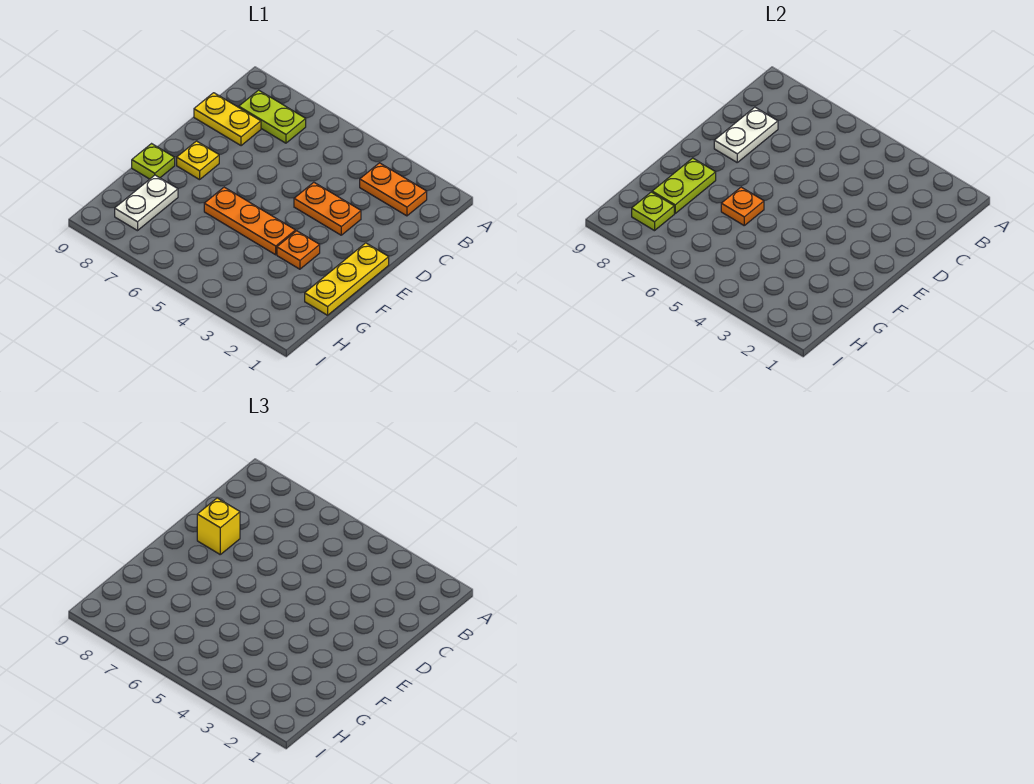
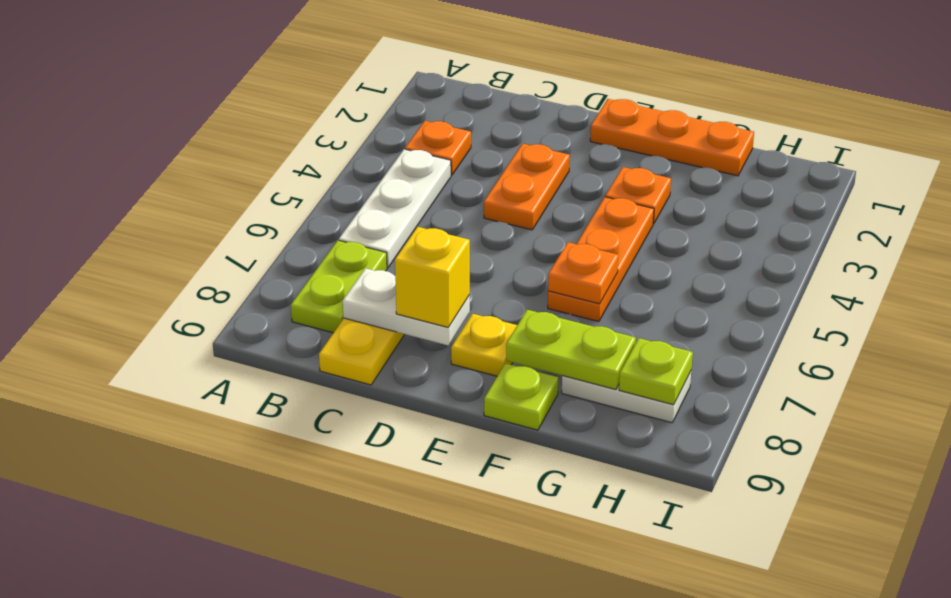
orange 1x2 plate [360,163,427,216] -> orange 1x1 plate [405,121,471,175]
none -> white 1x3 plate [339,149,451,268]
yellow 1x3 plate [305,243,389,315] -> orange 1x3 plate [590,99,754,176]

